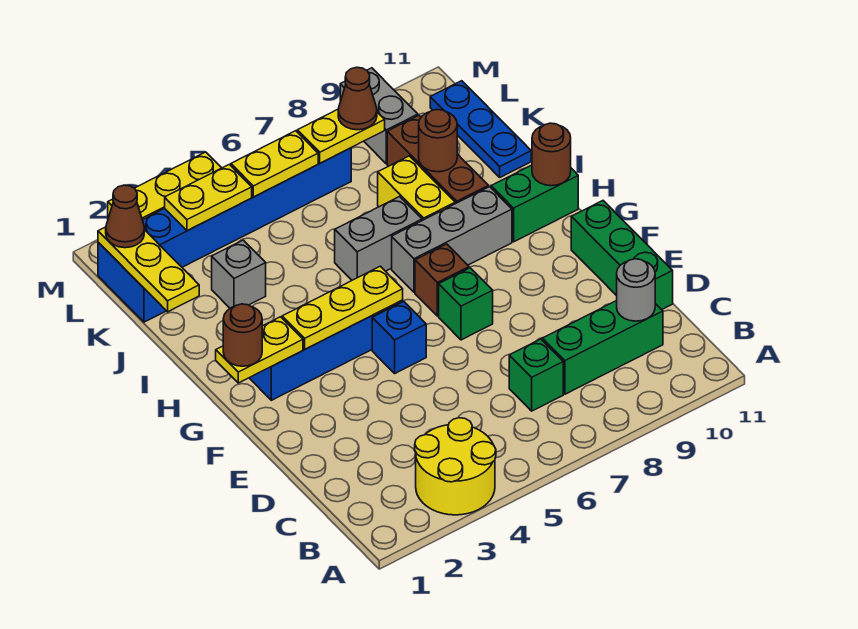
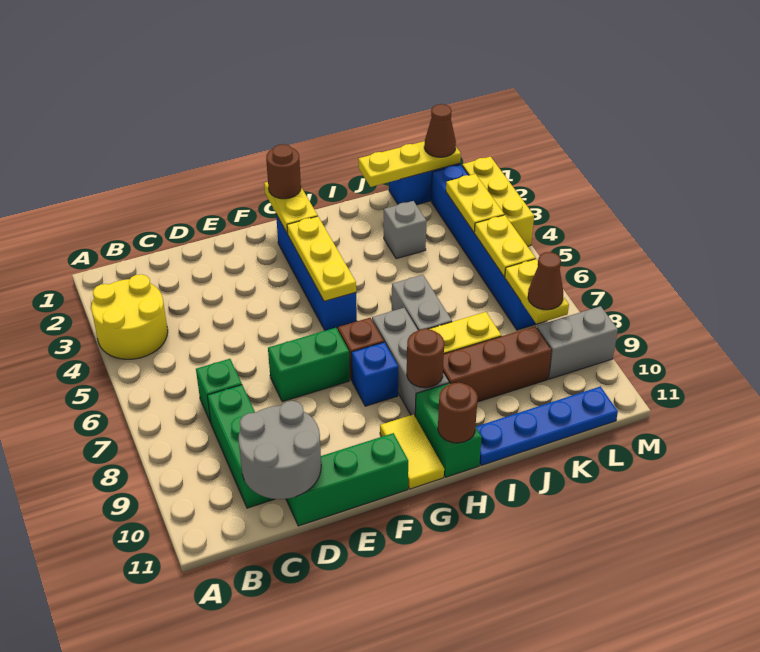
grey 1x1 round brick [617,259,655,321] -> grey 2x2 round brick [238,401,321,499]
blue 1x1 brick [372,302,426,373] -> blue 1x1 brick moved to [351,342,398,406]
green 1x1 brick [439,268,493,340] -> green 1x2 brick [268,328,350,402]
none -> yellow 1x2 tile [380,414,444,489]
brown 1x1 round brick [419,110,457,172] -> brown 1x1 round brick moved to [407,329,444,388]
blue 1x3 plate [430,81,531,177] -> blue 1x4 plate [476,386,618,465]

